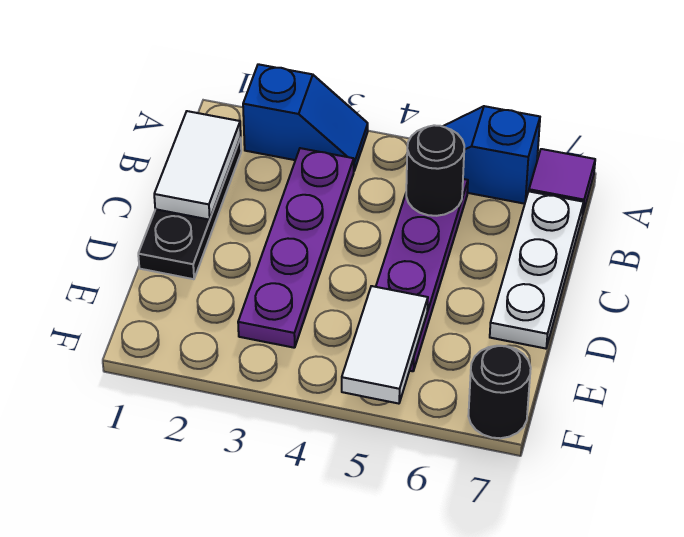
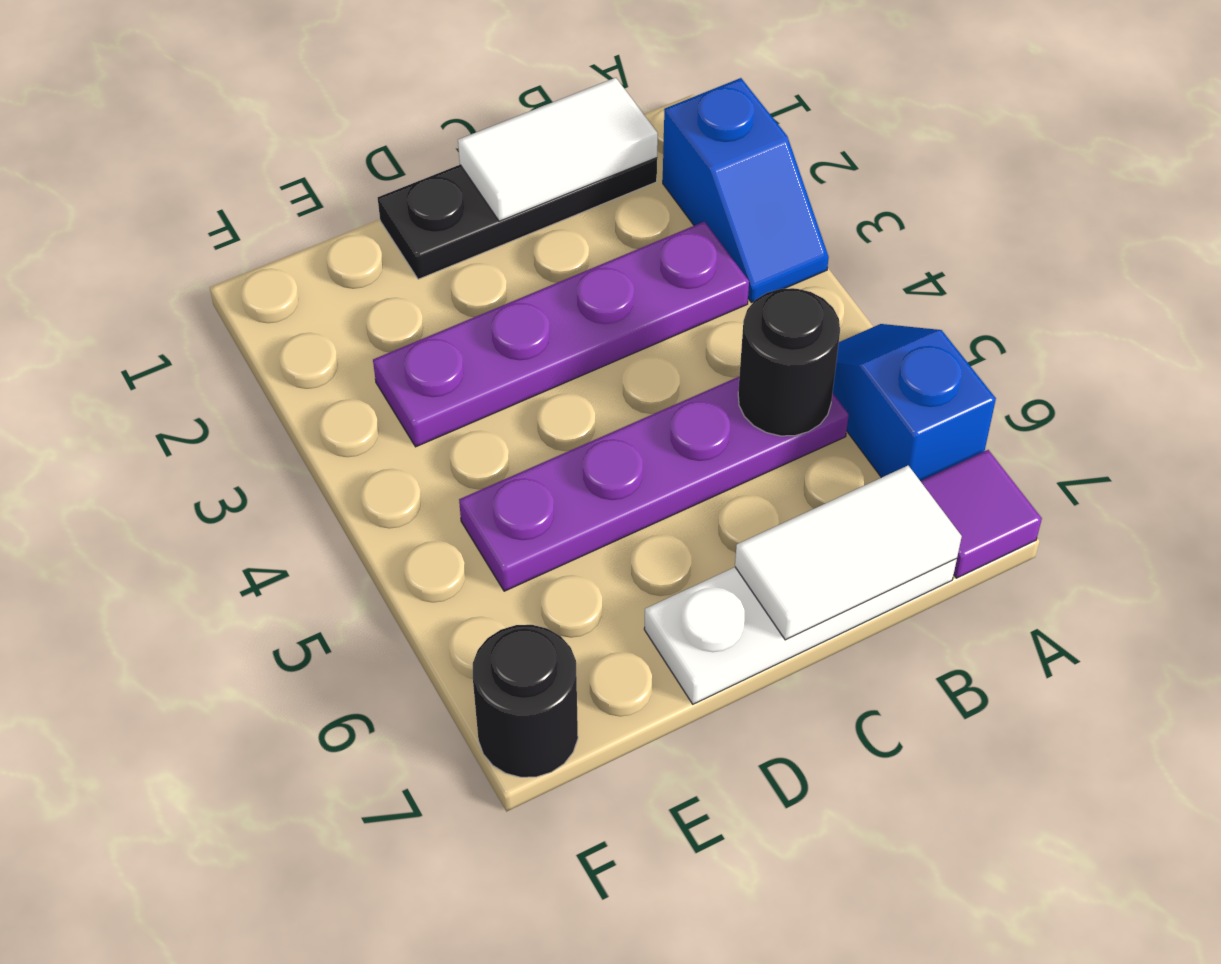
white 1x2 tile [342,286,428,404] -> white 1x2 tile moved to [735,465,962,640]

